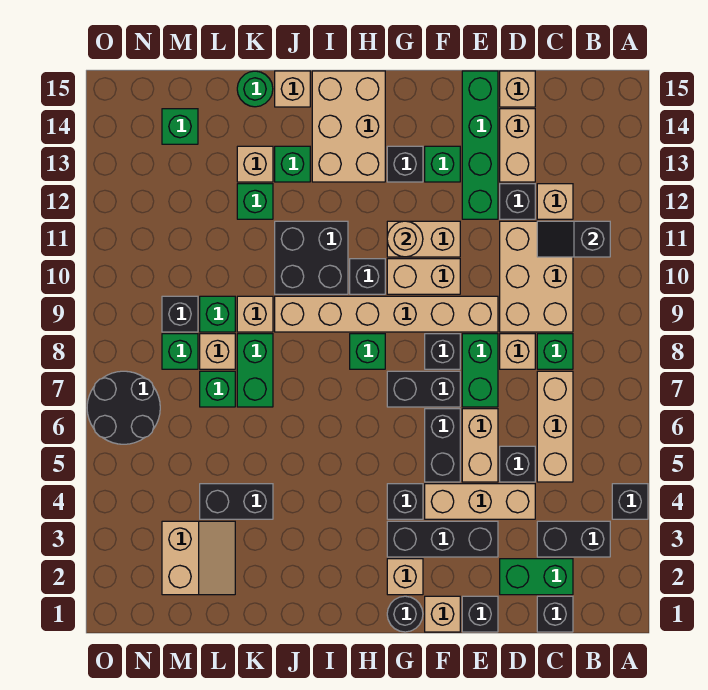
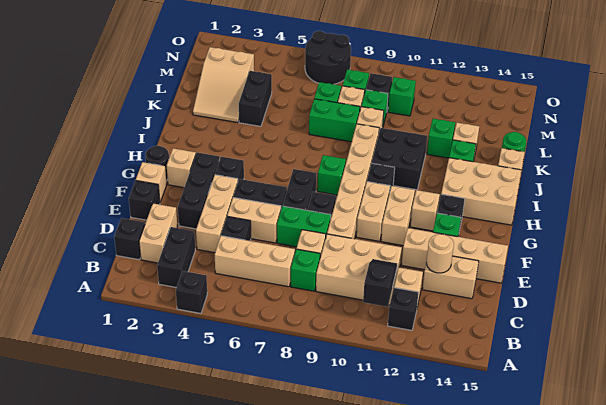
green 1x2 brick [500,559,573,595] -> tan 1x2 brick [139,203,177,263]
black 1x1 brick [500,184,535,219] -> black 1x1 brick moved to [388,288,419,330]
tan 1x1 brick [500,71,535,107] -> tan 1x1 brick moved to [410,190,440,231]
green 1x4 brick [462,71,498,219] -> tan 1x4 brick [402,228,508,283]
tan 1x1 round brick [387,221,423,257] -> tan 1x1 round brick moved to [427,234,454,273]
tan 2x2 slope [162,521,235,595] -> tan 2x3 slope [193,47,254,123]
green 1x1 brick [162,109,198,144] -> green 1x1 brick moved to [388,77,416,116]

